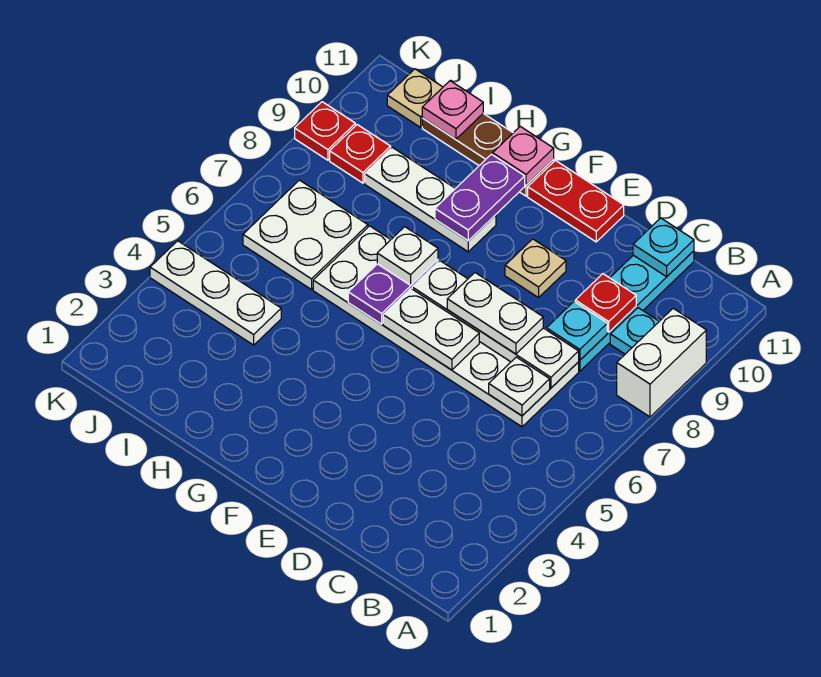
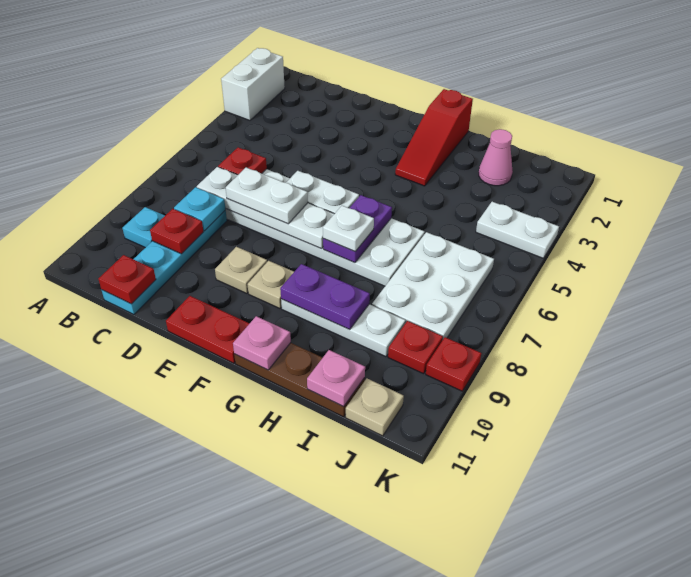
white 1x2 brick [617,308,706,417] -> white 1x2 brick moved to [221,48,285,120]
white 1x1 plate [489,357,550,416] -> red 1x1 plate [218,147,267,175]
cyan 1x1 plate [633,218,694,277] -> red 1x1 plate [98,255,156,304]
none -> tan 1x1 plate [248,261,294,308]
none -> red 1x3 slope [395,89,473,186]
purple 1x2 plate [435,154,525,241] -> purple 1x2 plate turned to [280,264,370,330]
none -> pink 1x1 cone [479,129,513,186]
white 1x3 plate [150,241,281,345] -> white 1x2 plate [476,202,559,258]
white 2x2 plate [243,180,368,290] -> white 2x3 plate [372,232,494,339]

